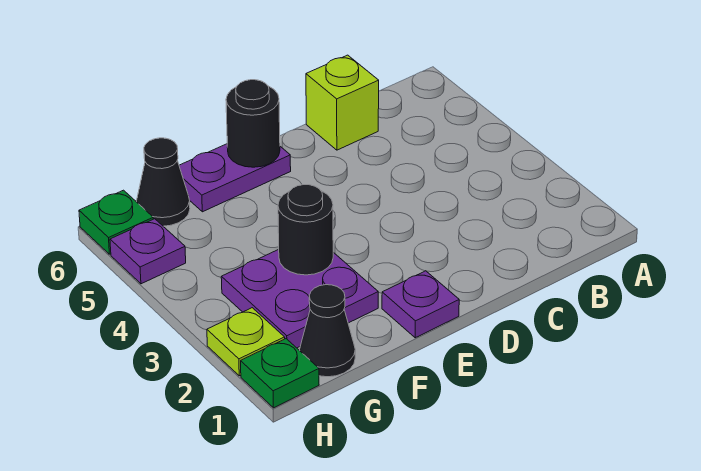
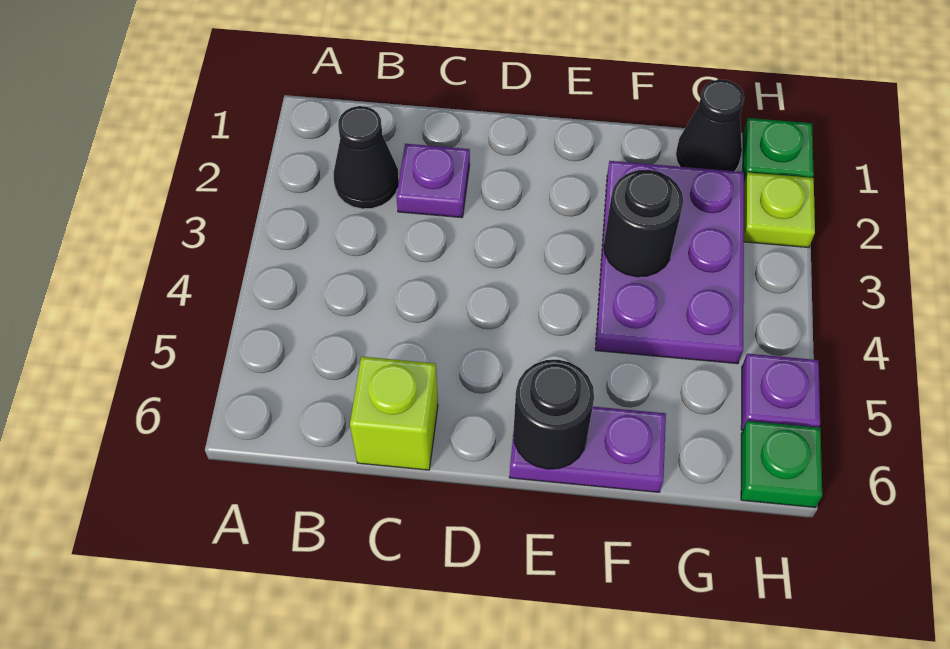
purple 1x1 plate [382,271,459,338] -> purple 1x1 plate moved to [396,144,470,218]
purple 2x2 plate [221,249,378,348] -> purple 2x3 plate [595,161,744,364]
black 1x1 cone [137,138,190,226] -> black 1x1 cone moved to [334,106,399,209]

